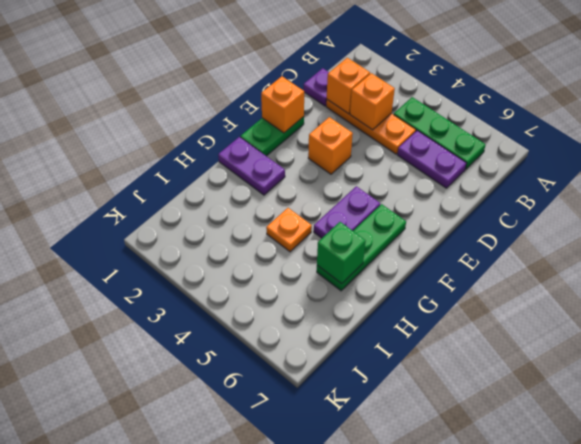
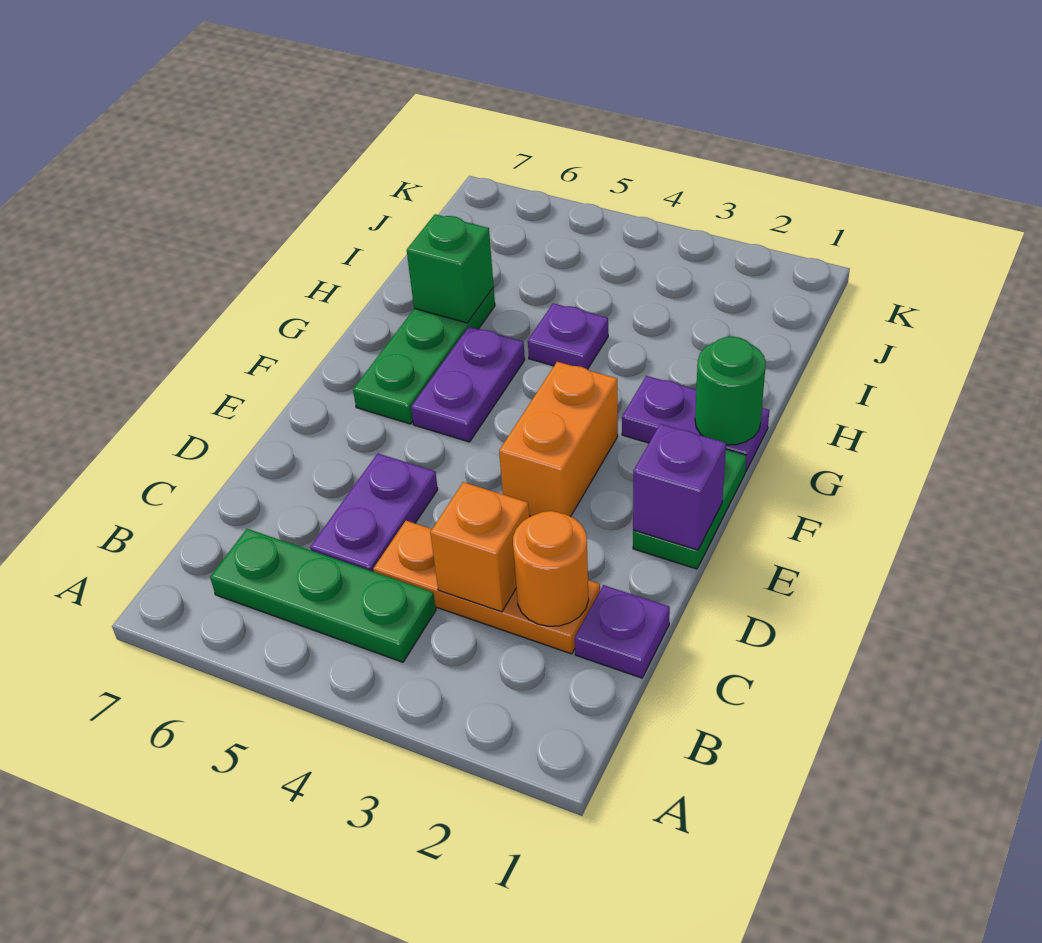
orange 1x1 brick [327,58,370,114] -> orange 1x1 round brick [513,511,589,626]
purple 1x2 plate [397,130,467,188] -> purple 1x2 plate turned to [310,453,438,572]
orange 1x1 brick [261,76,304,133] -> purple 1x1 brick [633,424,726,550]
orange 1x1 brick [308,117,353,174] -> orange 1x2 brick [499,362,618,517]
none -> green 1x1 round brick [695,337,766,445]
orange 1x1 plate [266,208,312,252] -> purple 1x1 plate [528,303,608,369]

